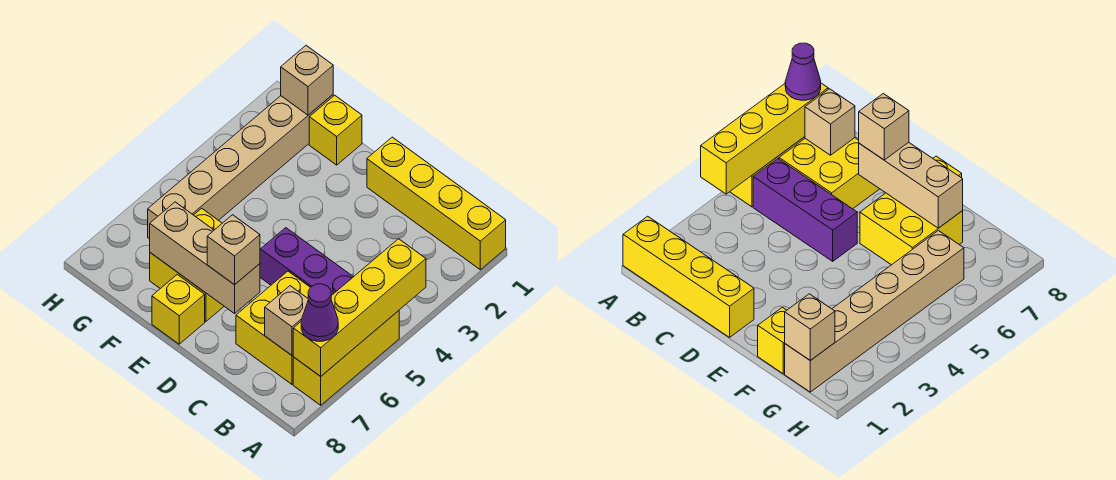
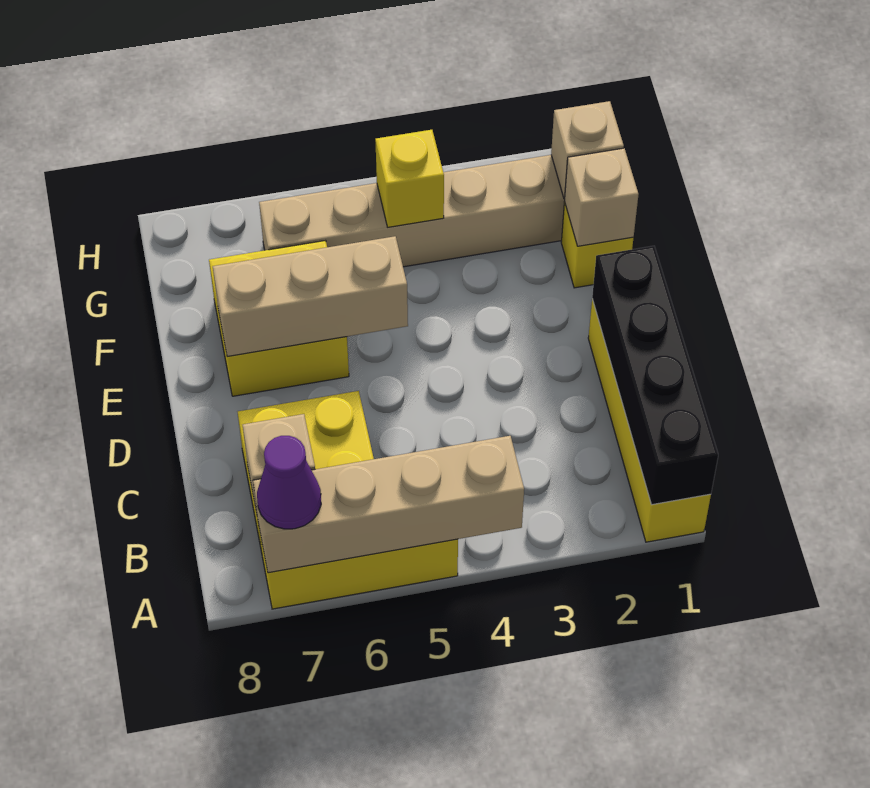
none -> black 1x4 brick [592,246,718,505]
yellow 1x4 brick [293,239,426,376] -> tan 1x4 brick [253,436,524,573]
purple 1x3 brick [260,228,353,296] -> none
tan 1x3 brick [150,202,260,313] -> tan 1x3 brick turned to [213,236,408,357]
tan 1x1 brick [207,215,260,285] -> tan 1x1 brick moved to [565,148,639,246]
yellow 1x1 brick [152,275,205,344] -> yellow 1x1 brick moved to [375,130,444,227]

